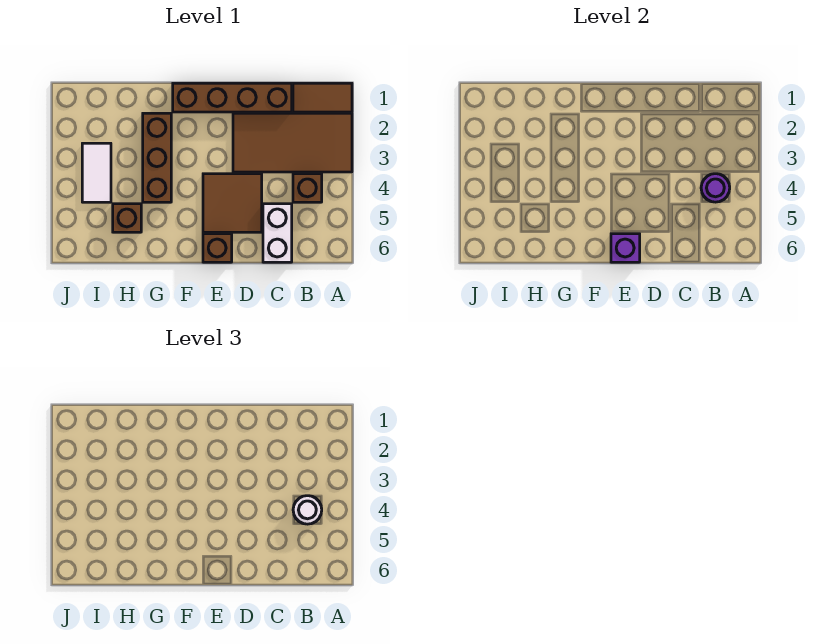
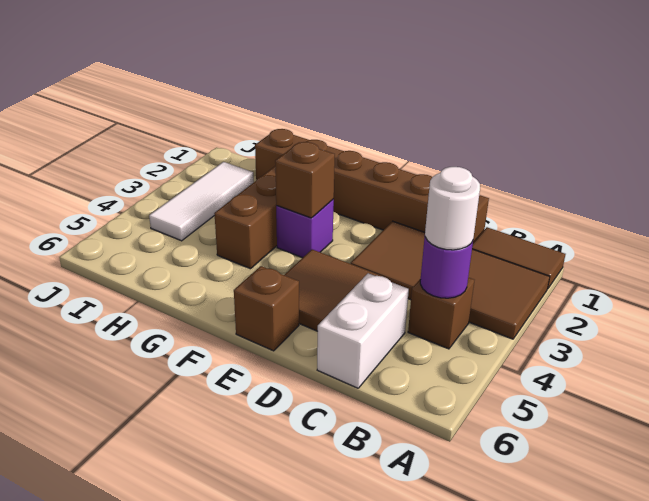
brown 1x4 brick [173,83,292,112] -> brown 1x6 brick [255,129,489,243]
purple 1x1 brick [611,234,640,262] -> purple 1x1 brick moved to [276,199,334,258]
brown 1x1 brick [113,204,141,232] -> brown 1x1 brick moved to [275,142,335,218]
white 1x2 tile [82,143,111,202] -> white 1x3 tile [149,162,254,241]

